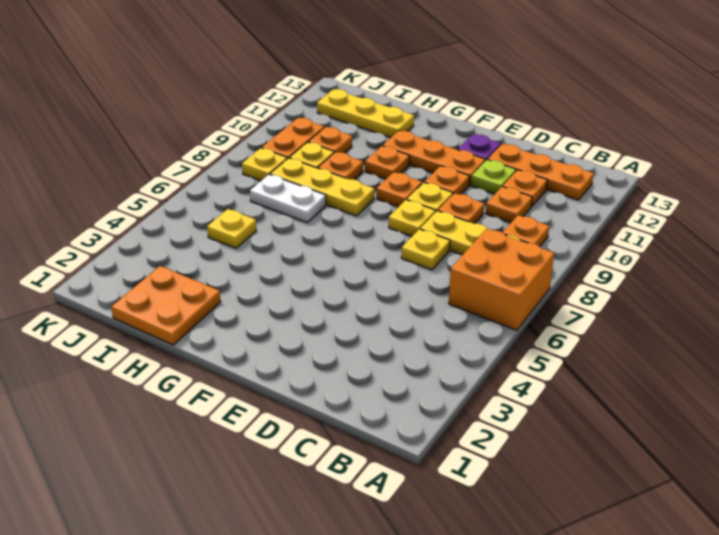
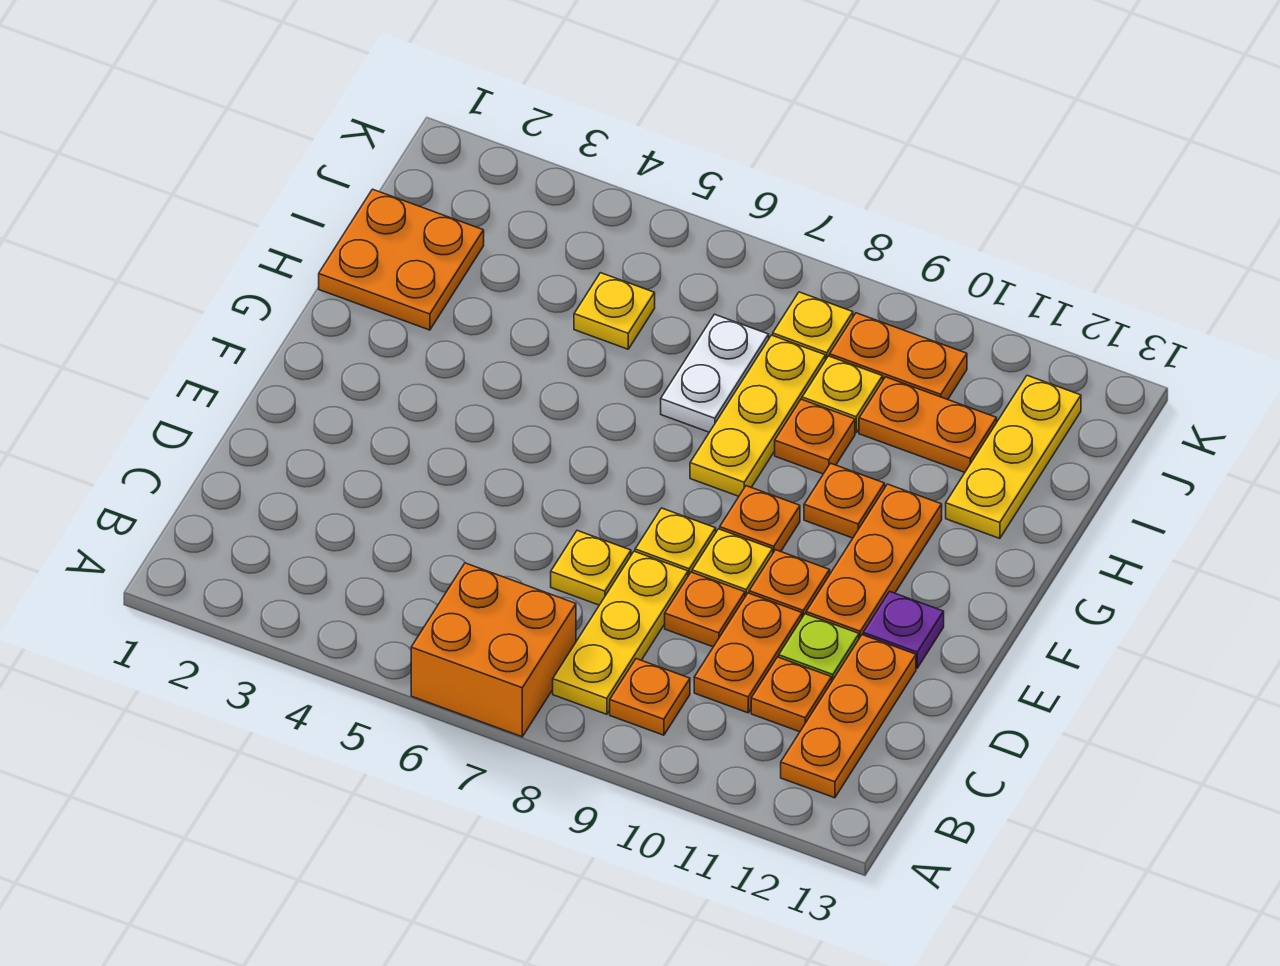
orange 1x1 plate [486,186,532,223] -> orange 1x2 plate [694,593,802,713]
orange 1x1 plate [308,127,352,153] -> orange 1x2 plate [859,377,997,472]

